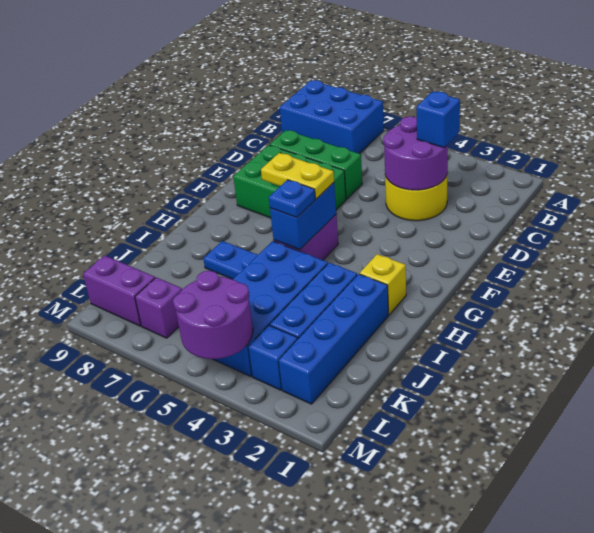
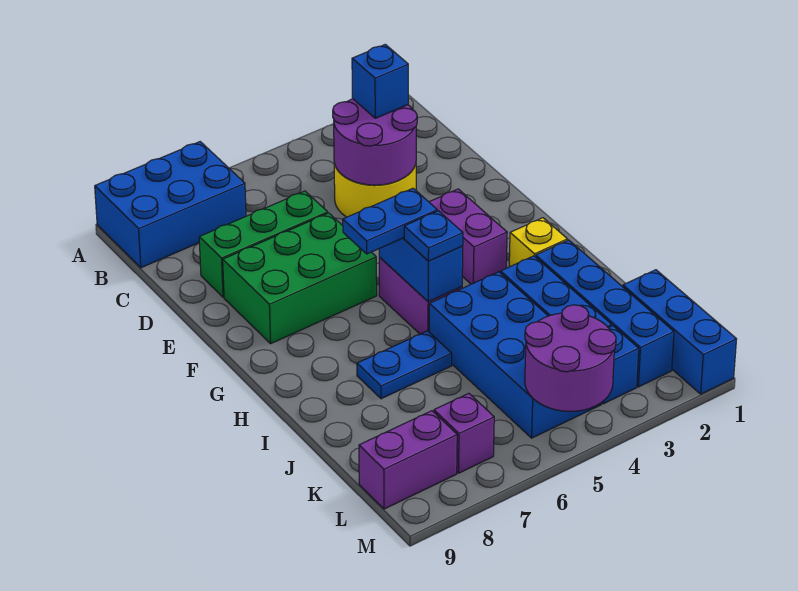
none -> purple 1x2 brick [429,189,507,284]
yellow 1x2 plate [261,153,334,199] -> blue 1x2 plate [343,188,437,254]
none -> blue 1x3 brick [623,270,737,394]

